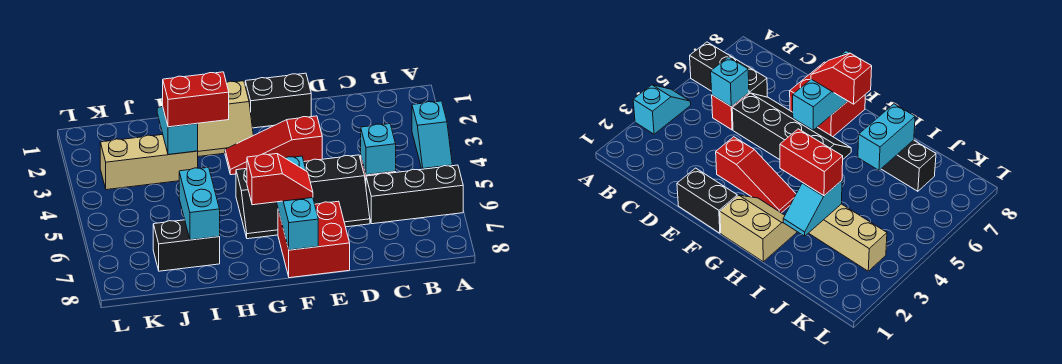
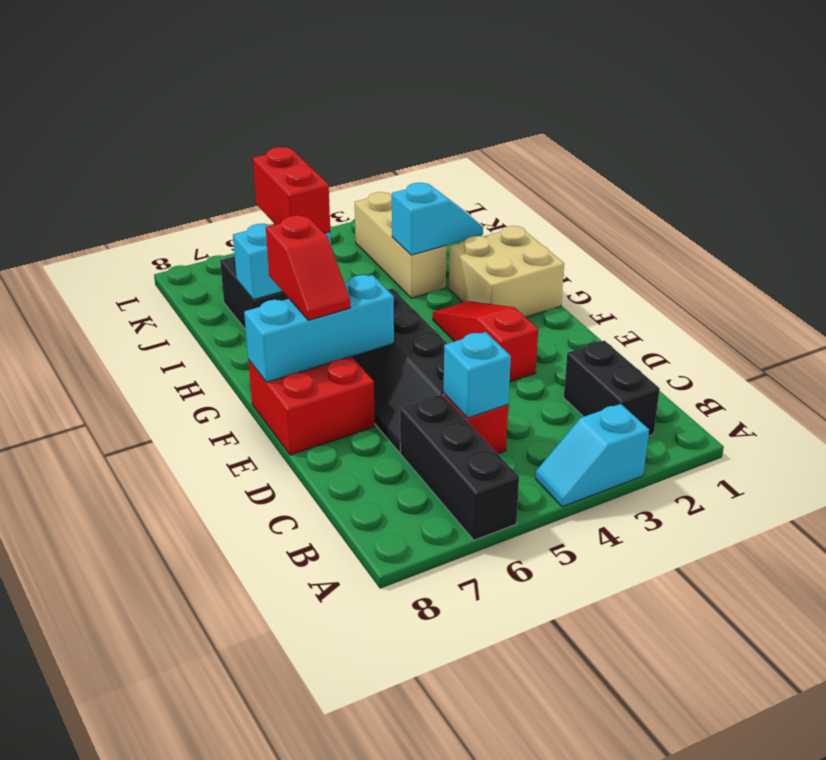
black 1x2 brick [245,73,311,128] -> black 1x2 brick moved to [564,341,660,436]
tan 2x2 slope [198,81,253,157] -> tan 2x2 brick [449,226,564,317]
red 1x2 brick [163,72,229,127] -> red 1x2 brick moved to [253,147,330,233]

